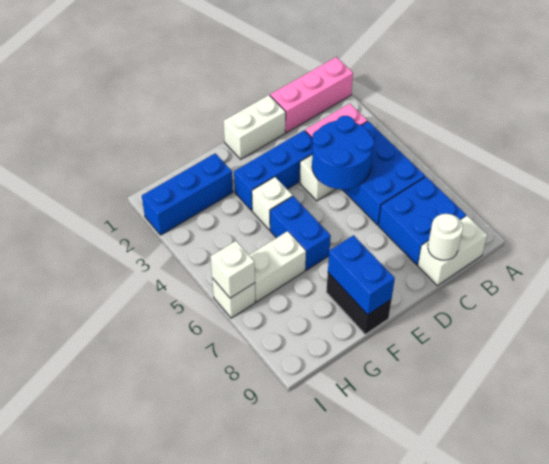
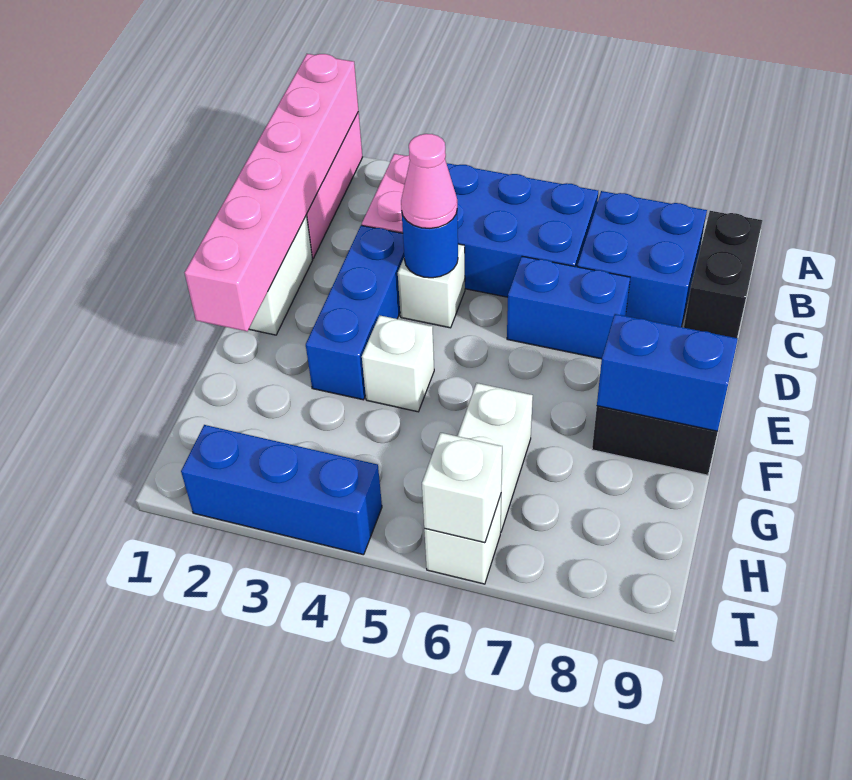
none -> pink 1x6 brick [185,54,358,331]
white 1x2 brick [418,216,487,286] -> black 1x2 brick [684,211,762,338]
blue 2x2 round brick [312,116,374,189] -> blue 1x1 round brick [402,213,458,278]
white 1x1 round brick [428,214,463,260] -> none
none -> pink 1x1 cone [401,134,457,228]
blue 1x2 brick [270,196,331,270] -> blue 1x2 brick moved to [507,256,630,359]
blue 1x3 brick [142,153,233,235] -> blue 1x3 brick turned to [181,425,382,555]

